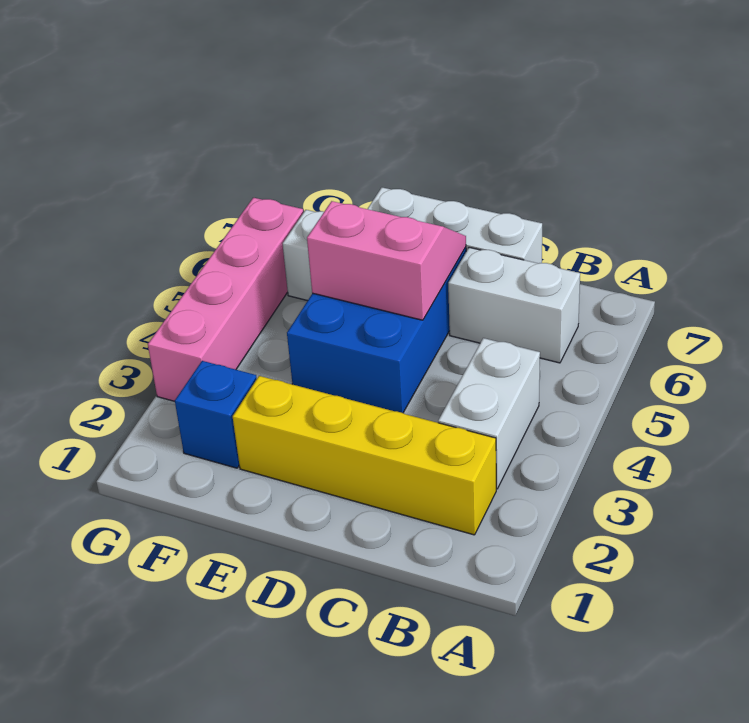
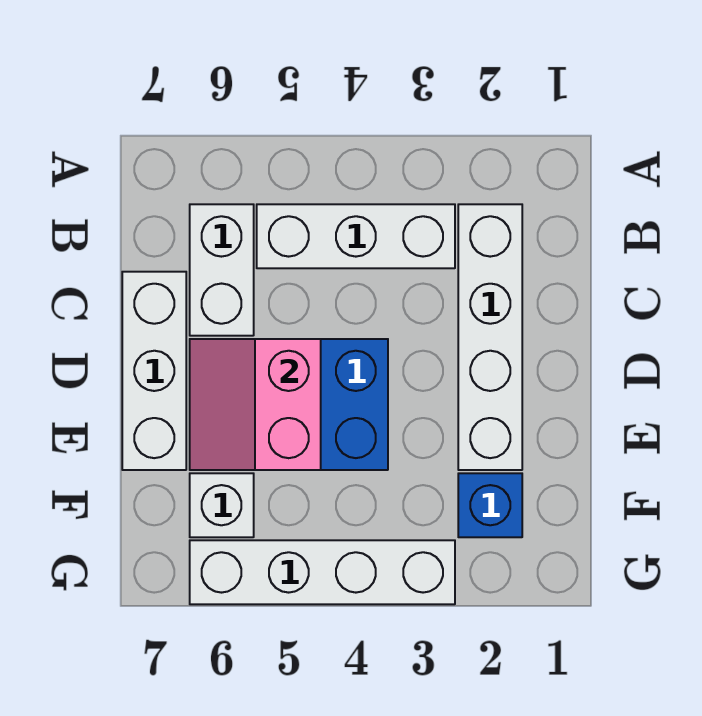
yellow 1x4 brick [233,376,496,535] -> white 1x4 brick [458,204,522,470]
white 1x2 brick [438,338,540,489] -> white 1x3 brick [257,204,455,268]
pink 1x4 brick [148,198,303,401] -> white 1x4 brick [190,540,455,604]

